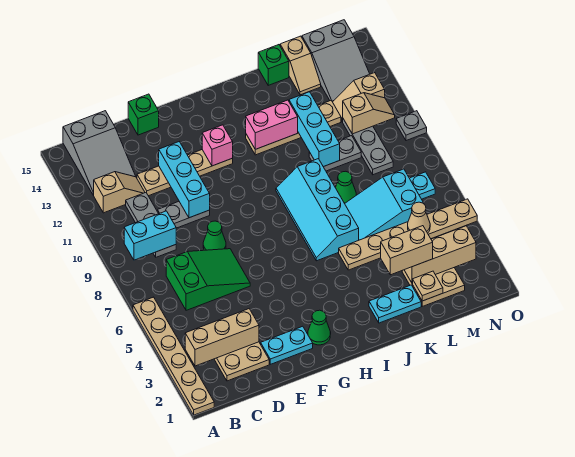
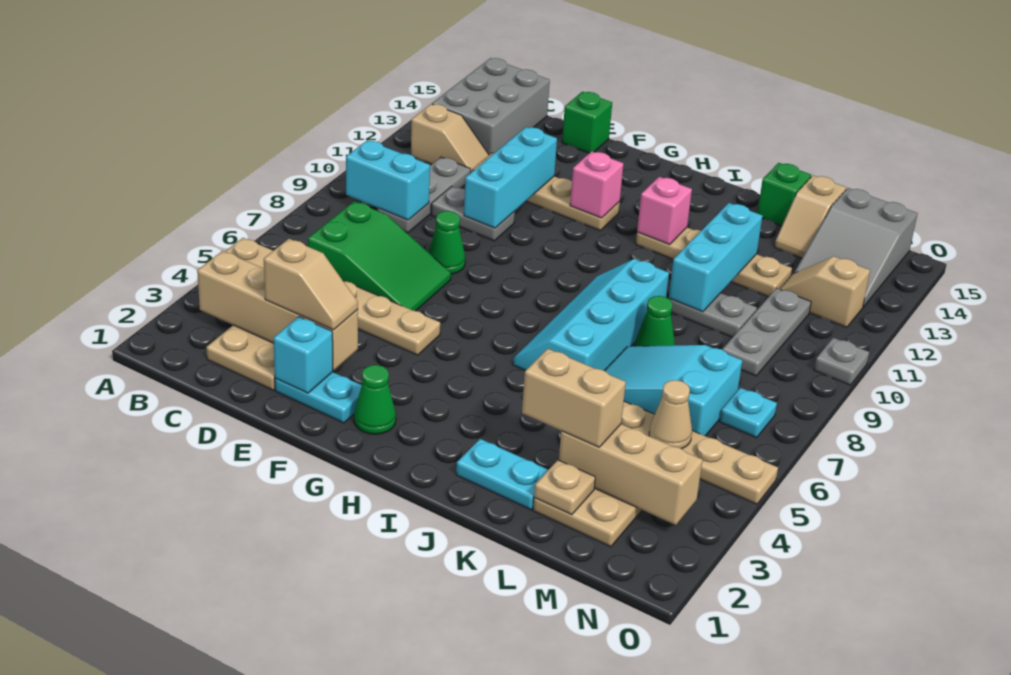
tan 1x6 plate [133,297,214,415] -> tan 1x6 plate turned to [225,238,440,355]
tan 1x3 brick [185,309,259,366] -> tan 1x4 brick [197,251,358,370]
grey 2x3 slope [63,111,136,195] -> grey 2x3 brick [432,58,550,155]
none -> cyan 1x1 brick [274,317,333,393]
pink 1x2 brick [246,100,298,149] -> pink 1x1 brick [637,177,692,244]
tan 1x2 slope [343,93,395,134] -> tan 1x2 slope moved to [264,239,358,330]

